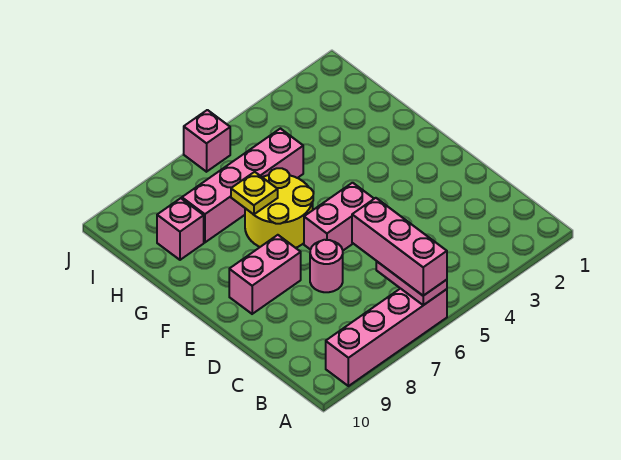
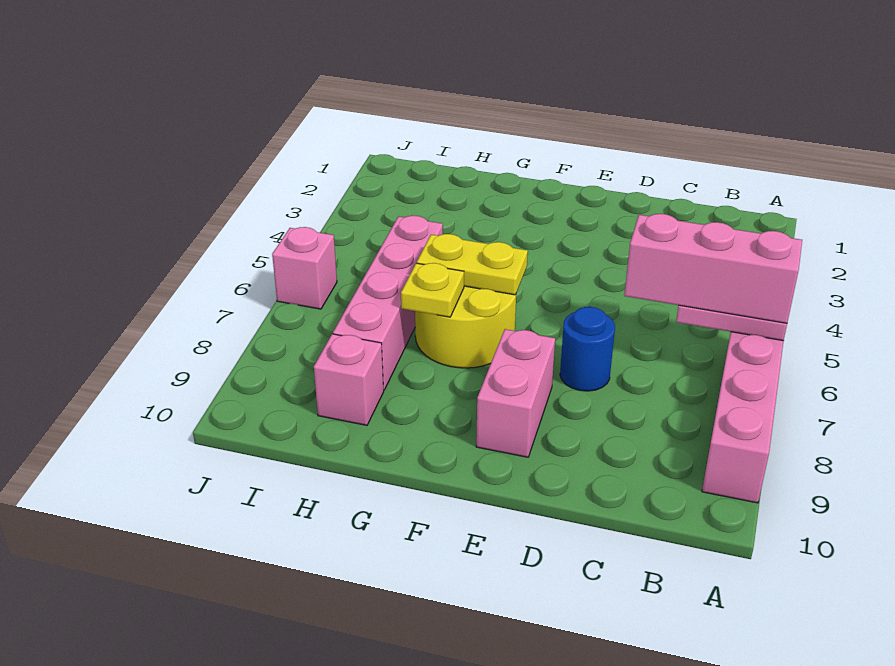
pink 1x1 round brick [310,240,343,292] -> blue 1x1 round brick [560,307,615,391]
pink 1x2 brick [304,183,374,250] -> none
none -> yellow 1x2 plate [417,234,528,295]

